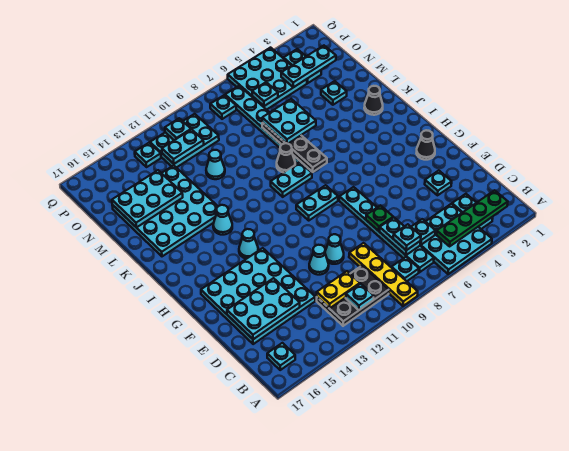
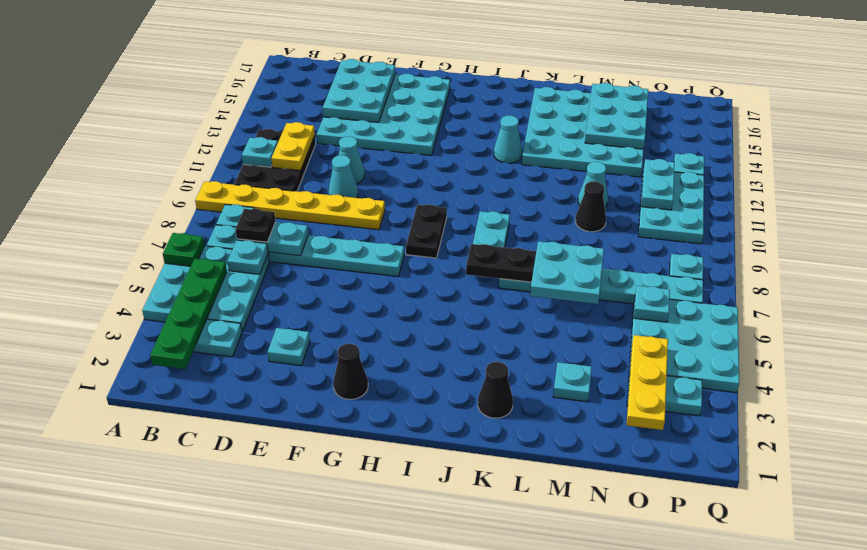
yellow 1x4 plate [349,243,418,306] -> yellow 1x6 plate [195,181,385,230]
cyan 1x1 plate [267,343,295,370] -> none
cyan 1x1 plate [393,224,421,250] -> black 1x1 plate [235,209,276,242]
green 1x1 plate [366,205,393,231] -> green 1x1 plate moved to [163,233,205,266]
cyan 1x2 plate [296,185,338,220] -> black 1x2 plate [406,205,447,258]
cyan 1x1 cone [239,229,258,259] -> none
black 1x1 cone [277,143,295,173] -> black 1x1 cone moved to [575,182,606,232]
cyan 1x3 plate [281,46,336,87] -> yellow 1x3 plate [627,335,668,430]
cyan 1x1 plate [165,118,191,140] -> none

